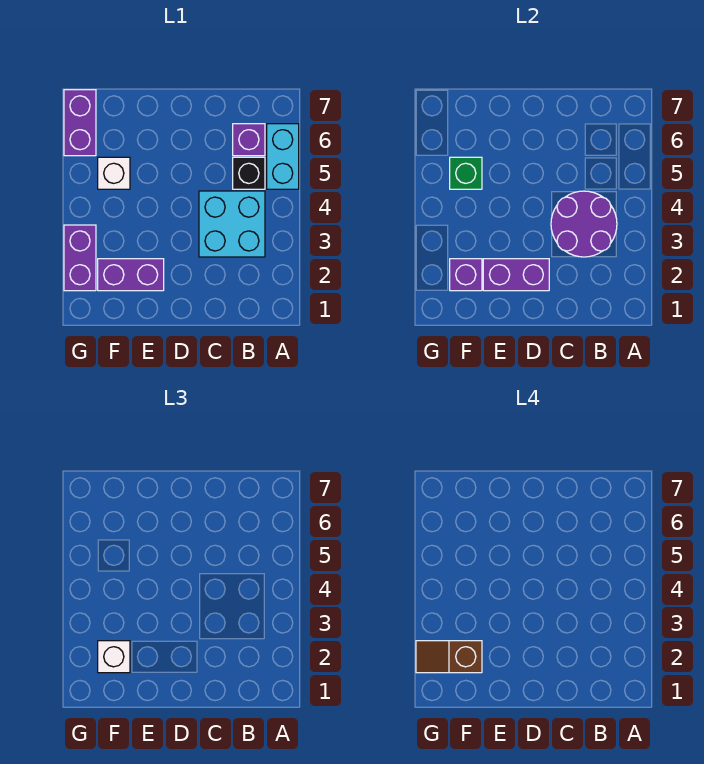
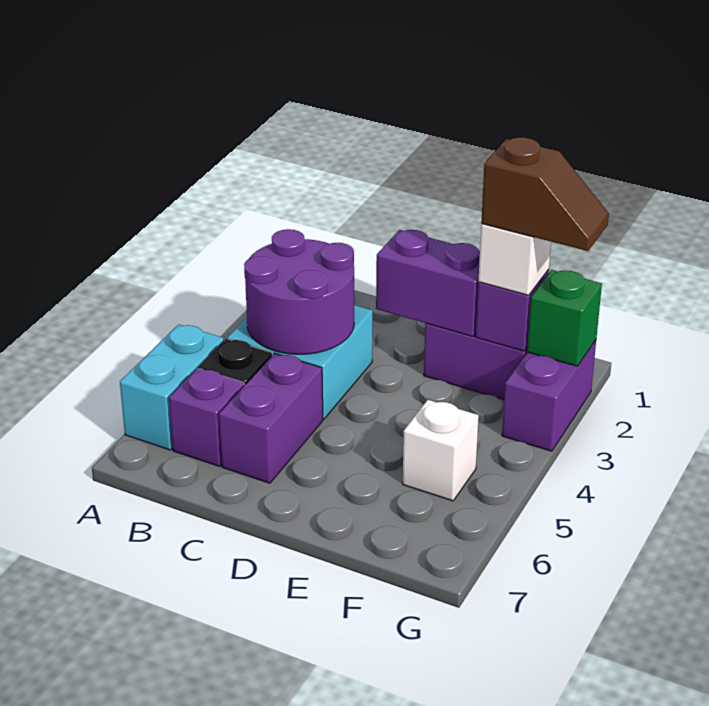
green 1x1 brick [450,157,482,189] -> green 1x1 brick moved to [527,270,602,366]
purple 1x2 brick [64,90,96,156] -> purple 1x2 brick moved to [219,354,323,483]

